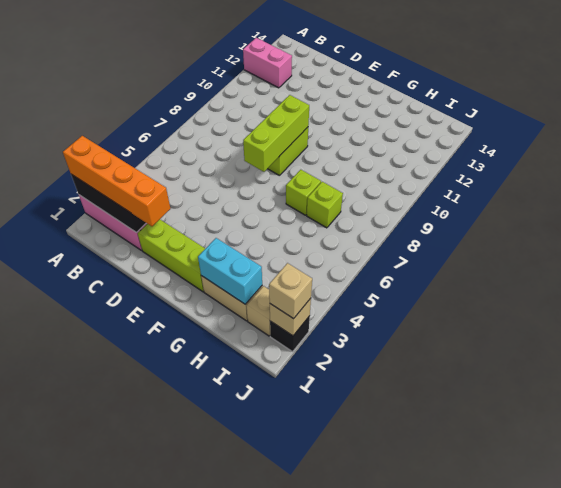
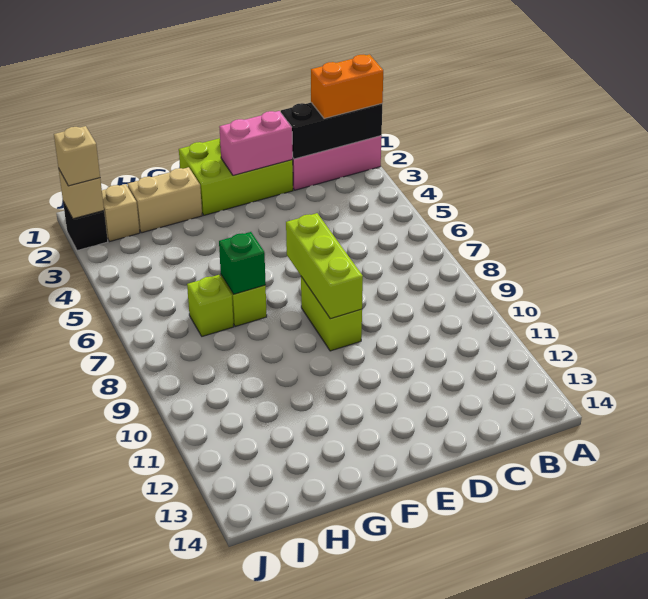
orange 1x4 brick [63,136,170,226] -> orange 1x2 brick [311,55,383,119]
pink 1x2 brick [243,38,292,88] -> pink 1x2 brick moved to [220,111,293,176]
lime 1x3 brick [138,220,205,292] -> lime 2x3 brick [179,138,293,215]
cyan 1x2 brick [198,238,262,304] -> none
none -> green 1x1 brick [219,232,266,294]

